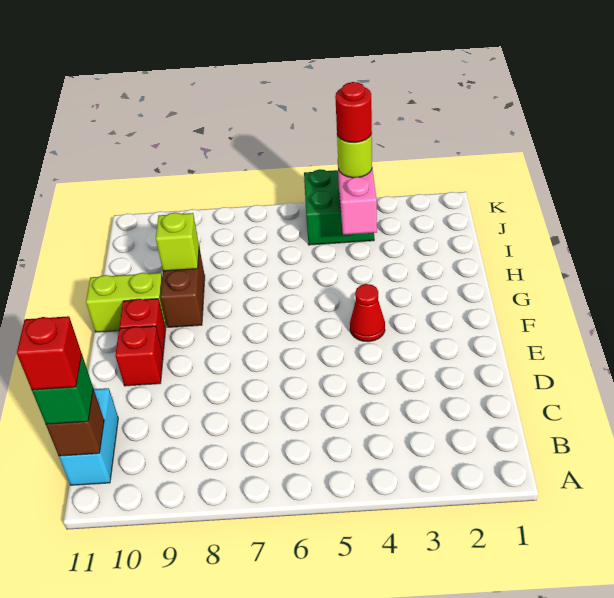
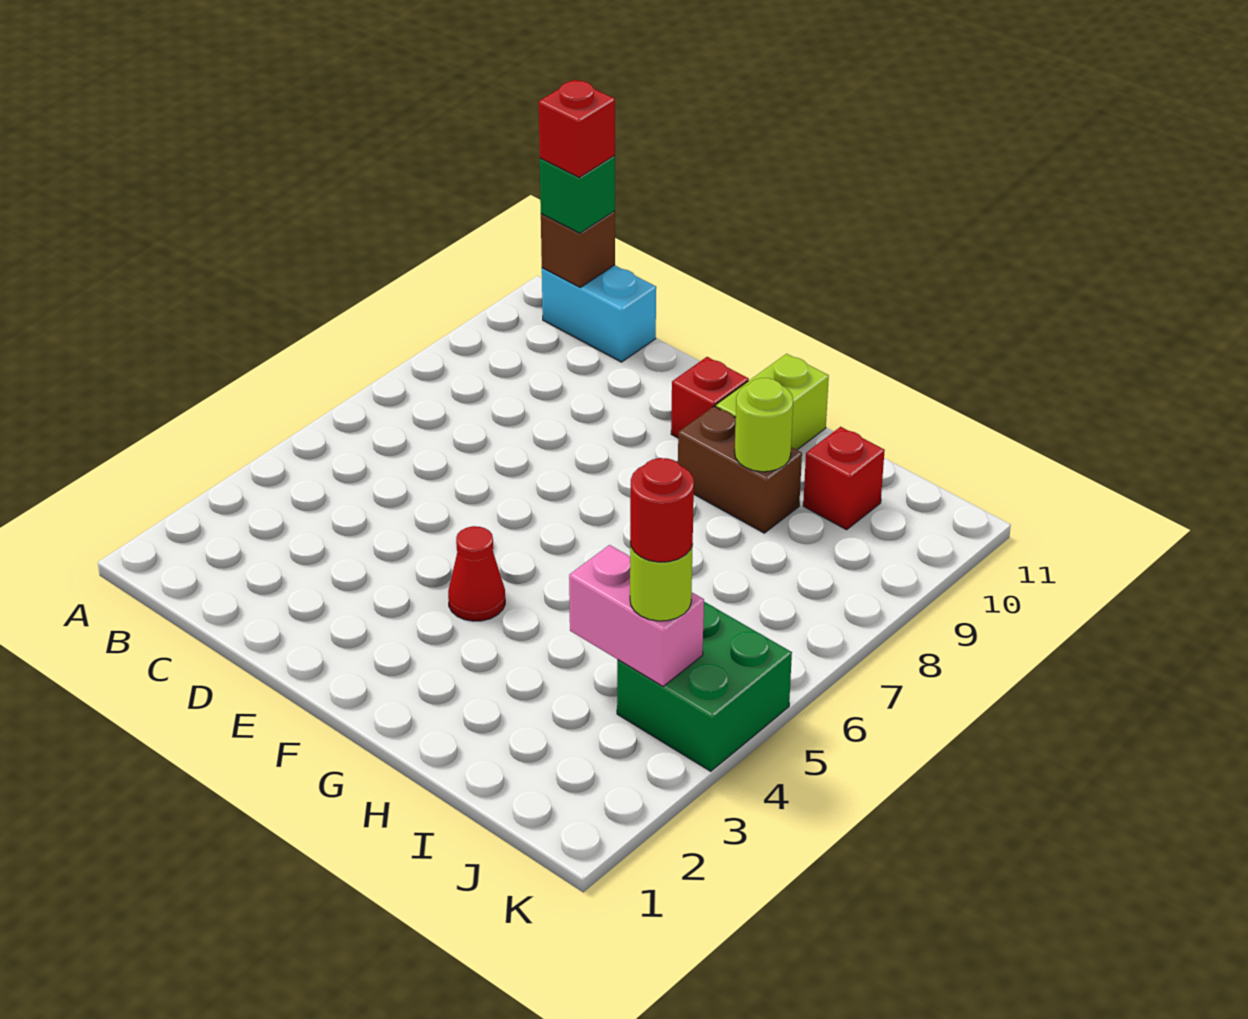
red 1x1 brick [115,326,163,386] -> red 1x1 brick moved to [803,427,885,530]
lime 1x1 brick [156,213,199,271] -> lime 1x1 round brick [735,378,793,472]

